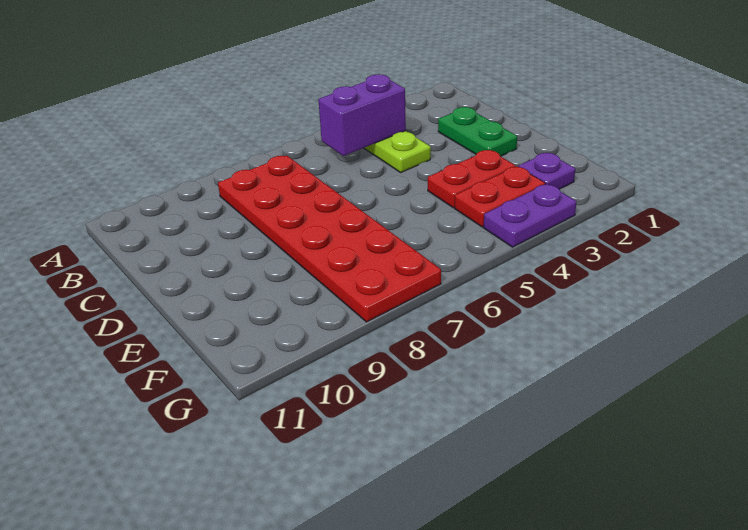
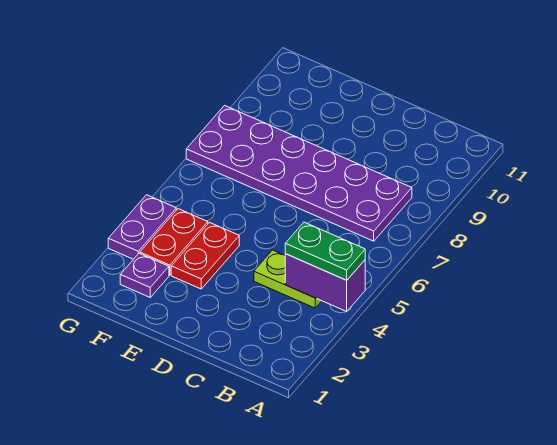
purple 1x2 brick [318,74,406,156] -> purple 1x2 brick turned to [285,254,365,312]
red 2x6 plate [218,155,441,322] -> purple 2x6 plate [186,105,412,241]
green 1x2 plate [438,107,517,156] -> green 1x2 plate moved to [285,222,365,280]

